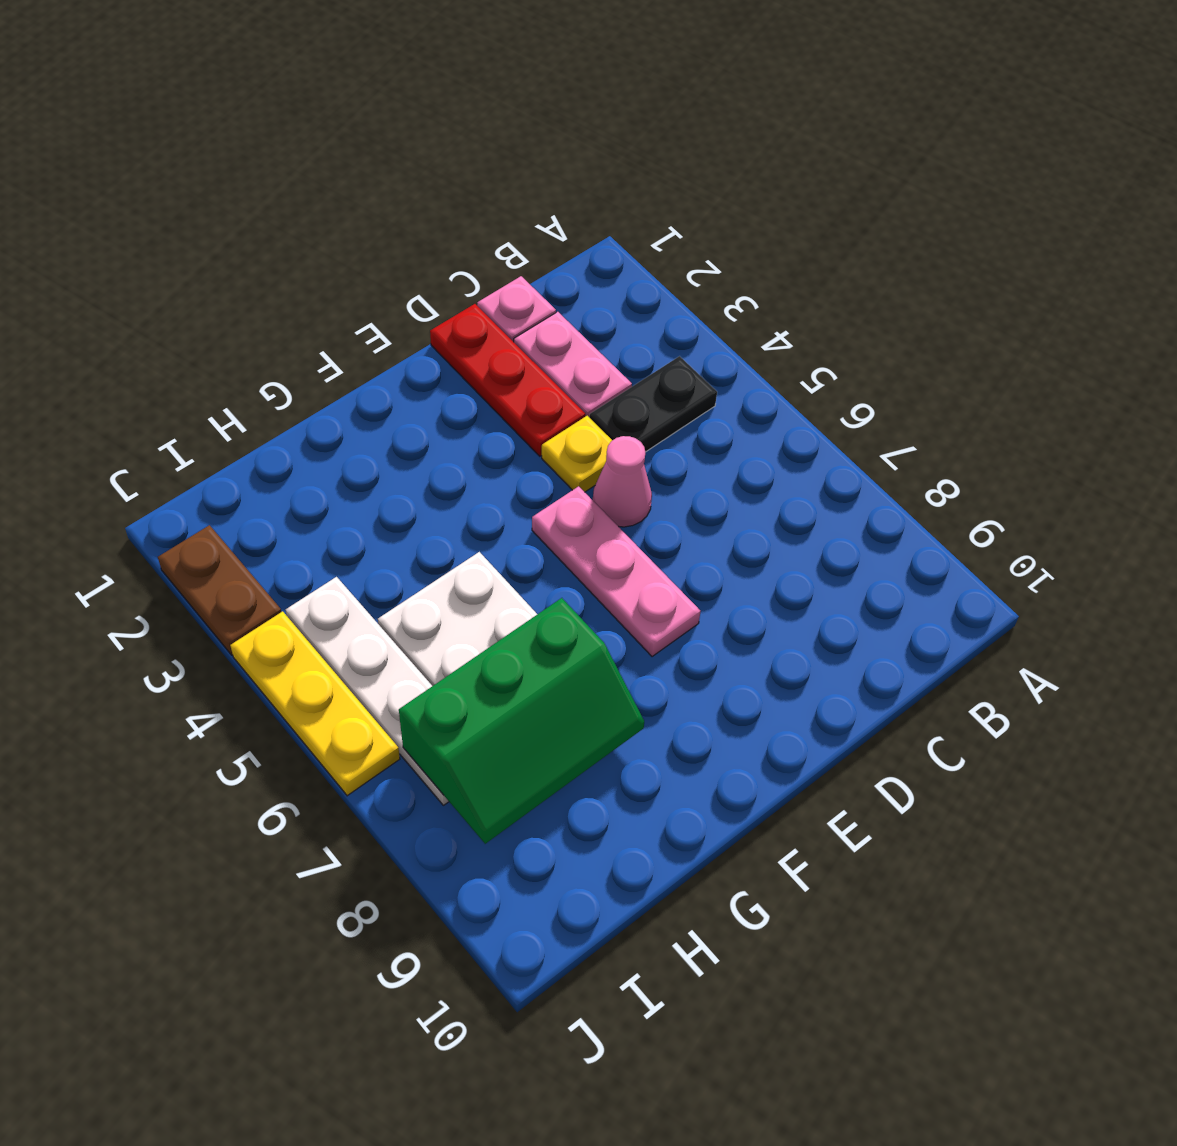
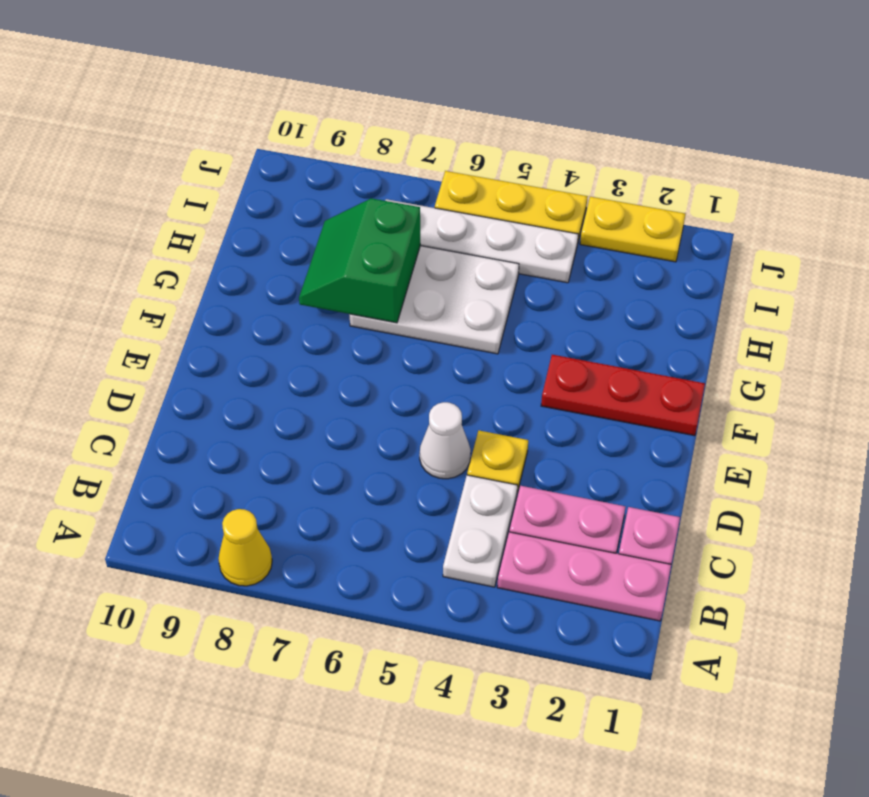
none -> yellow 1x1 cone [218,509,272,586]
black 1x2 plate [589,356,717,452] -> white 1x2 plate [443,475,518,587]
red 1x3 plate [430,304,585,456] -> red 1x3 plate moved to [541,355,705,436]
pink 1x1 cone [593,436,652,527] -> white 1x1 cone [420,402,471,479]
pink 1x3 plate [532,486,701,657] -> pink 1x3 plate moved to [497,532,671,621]
green 2x3 slope [399,598,644,844] -> green 2x2 slope [299,198,420,323]
brown 1x2 plate [158,525,281,655] -> yellow 1x2 plate [580,197,685,262]

